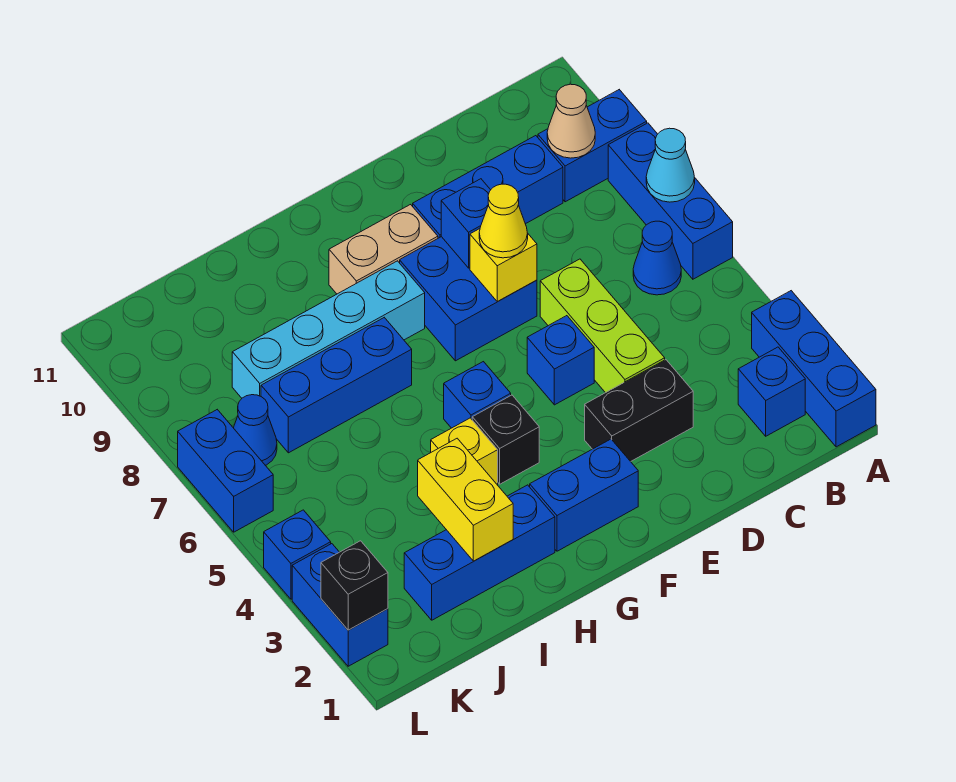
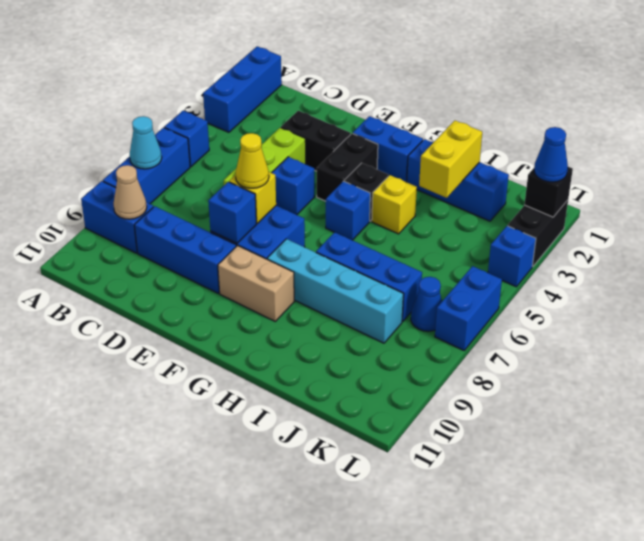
blue 1x1 brick [738,347,805,436] -> blue 1x1 brick moved to [164,111,209,167]
blue 1x1 cone [633,221,681,295] -> blue 1x1 cone moved to [534,127,568,182]
none -> black 1x2 brick [317,133,378,201]
blue 1x2 brick [292,544,388,666] -> black 1x2 brick [508,200,568,267]

